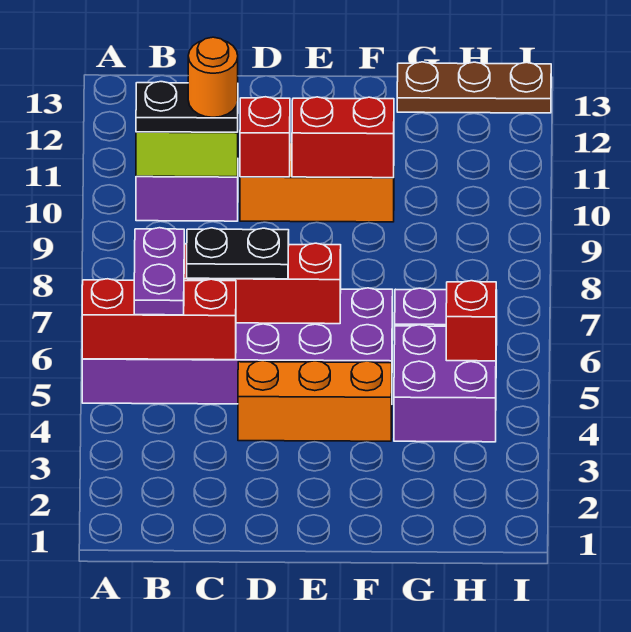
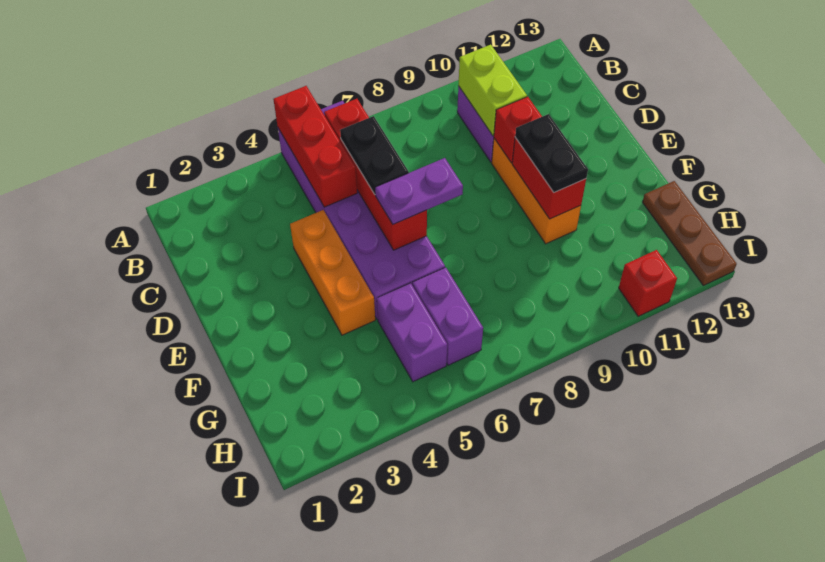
purple 1x2 plate [134,228,184,315] -> purple 1x2 plate moved to [375,158,463,224]
black 1x2 plate [136,82,238,132] -> black 1x2 plate moved to [515,114,588,192]
orange 1x1 round brick [188,37,238,117] -> none
purple 2x2 brick [394,325,496,442] -> purple 1x2 brick [377,283,447,382]
red 1x1 brick [446,281,496,361] -> red 1x1 brick moved to [619,250,677,316]

